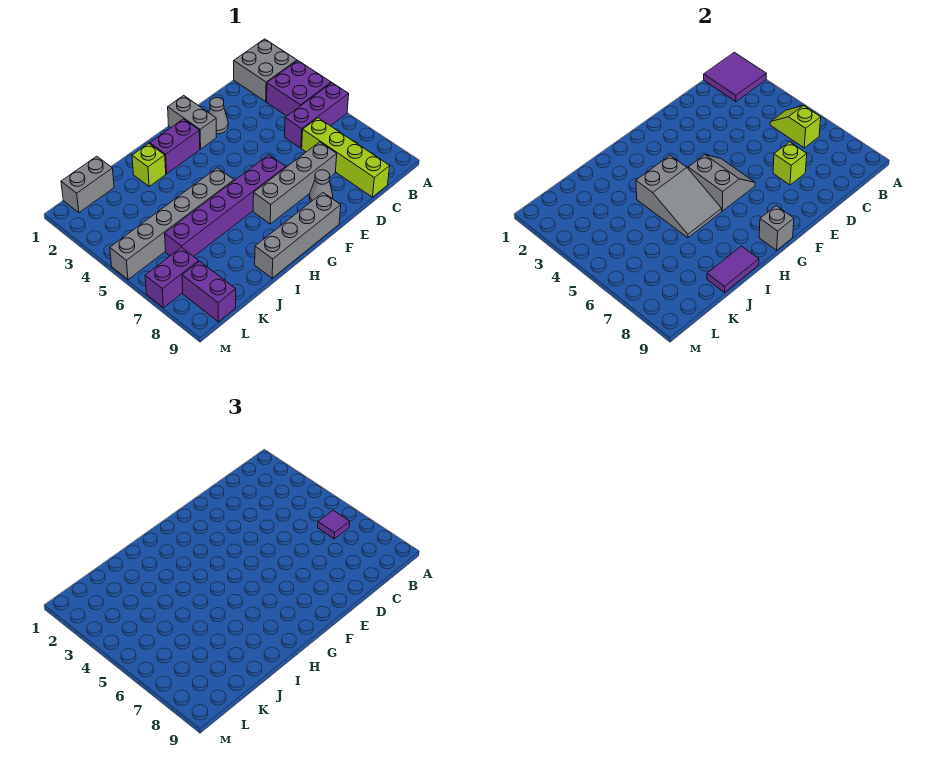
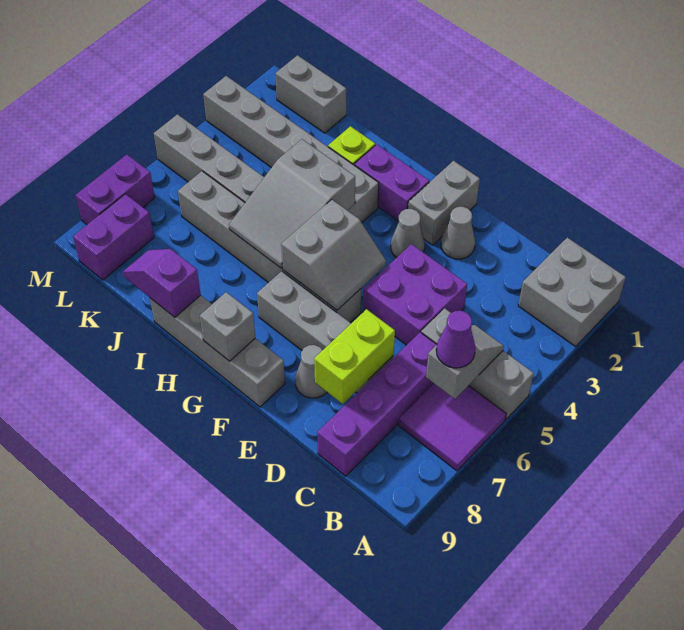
purple 2x2 tile [704,52,766,102] -> purple 2x2 tile moved to [399,384,506,471]
purple 2x2 brick [267,61,331,116] -> purple 2x2 brick moved to [363,244,467,345]
purple 1x3 brick [284,83,349,148] -> grey 1x3 brick [421,308,534,419]
lime 1x2 slope [770,105,821,148] -> grey 1x2 slope [426,325,504,399]
purple 1x1 tile [318,510,350,539] -> purple 1x1 cone [436,311,475,368]
lime 1x4 brick [302,118,390,197] -> purple 1x4 brick [317,332,437,476]
lime 1x1 brick [773,142,807,185] -> lime 1x2 brick [314,309,395,404]
none -> grey 1x1 cone [391,209,425,258]
purple 1x6 brick [165,155,286,256] -> grey 1x6 brick [178,171,361,322]
none -> grey 1x6 brick [203,76,379,223]
purple 1x2 tile [707,246,759,292] -> purple 1x2 slope [123,249,201,317]
purple 1x2 brick [145,247,199,308] -> purple 1x2 brick turned to [76,155,155,224]

